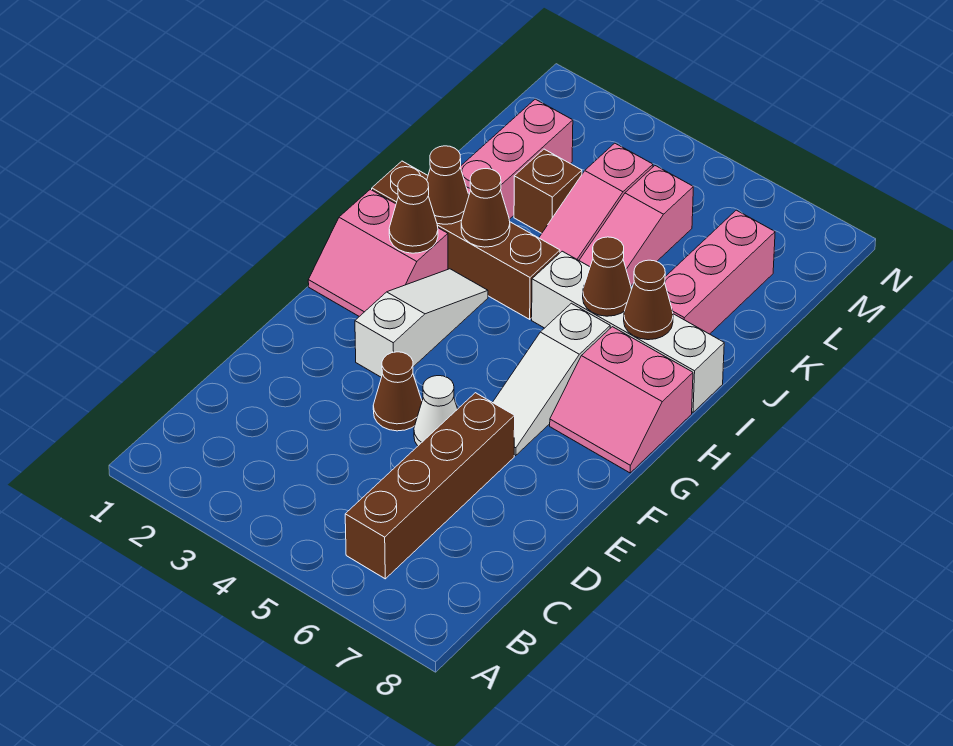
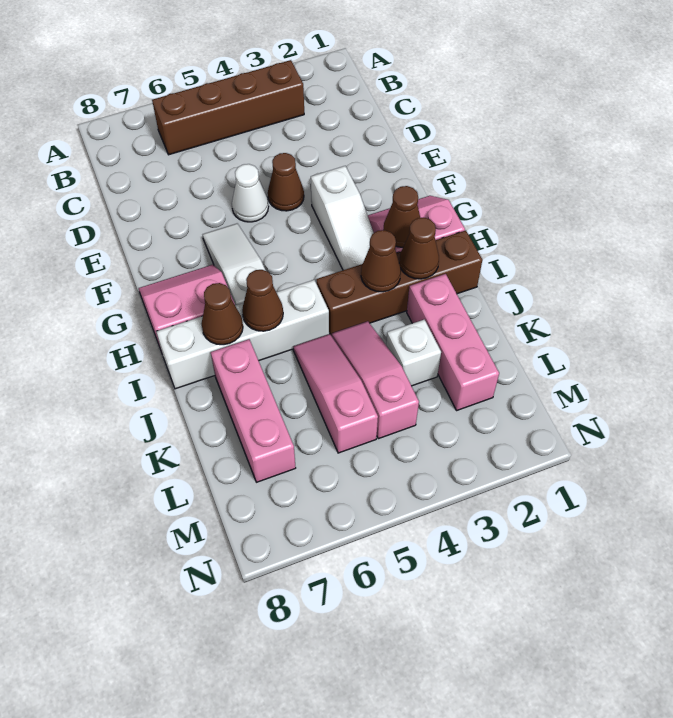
brown 1x4 brick [345,393,515,579] -> brown 1x4 brick turned to [152,60,304,155]
brown 1x1 brick [514,149,582,233] -> white 1x1 brick [386,320,441,386]

